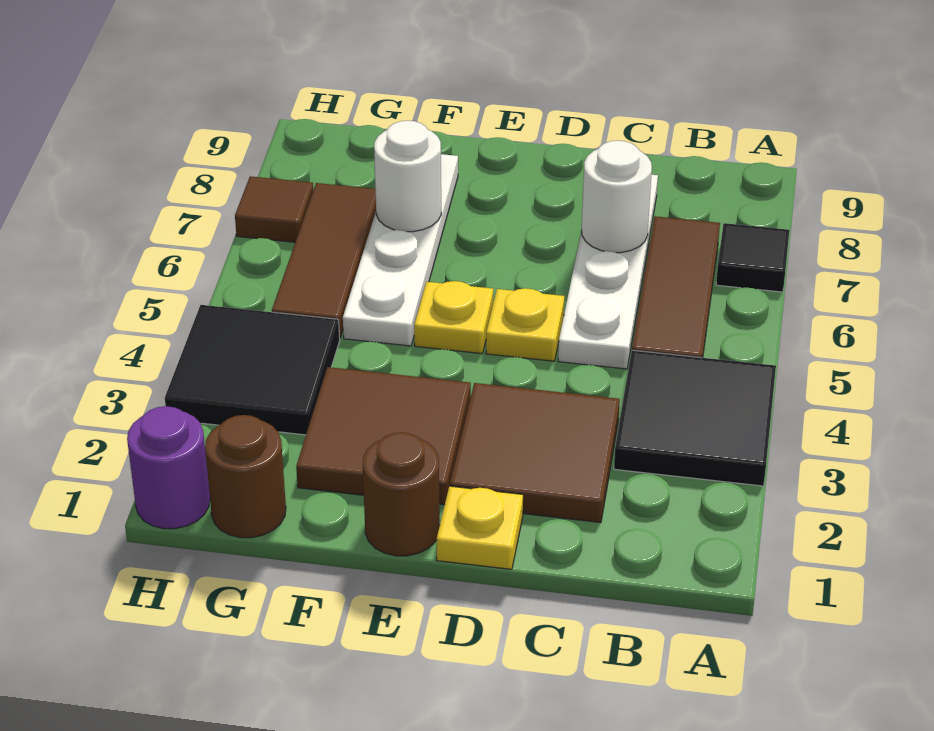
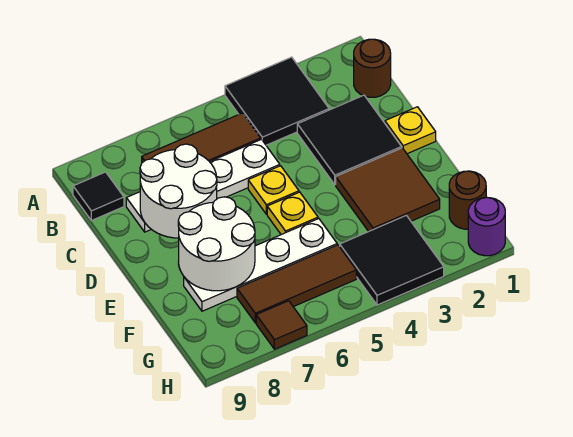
black 1x1 tile [716,223,789,292] -> black 1x1 tile moved to [73,172,124,220]
brown 2x2 tile [450,383,620,522] -> black 2x2 tile [297,95,402,185]
white 1x1 round brick [582,140,652,253] -> white 2x2 round brick [140,144,217,238]
brown 1x1 round brick [363,432,440,556] -> brown 1x1 round brick moved to [354,39,391,97]
white 1x1 round brick [374,121,441,232] -> white 2x2 round brick [178,197,255,291]

